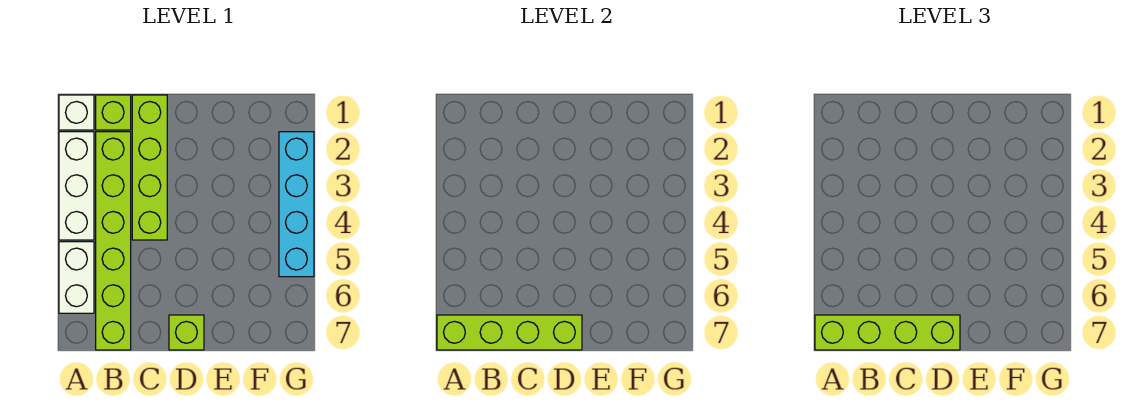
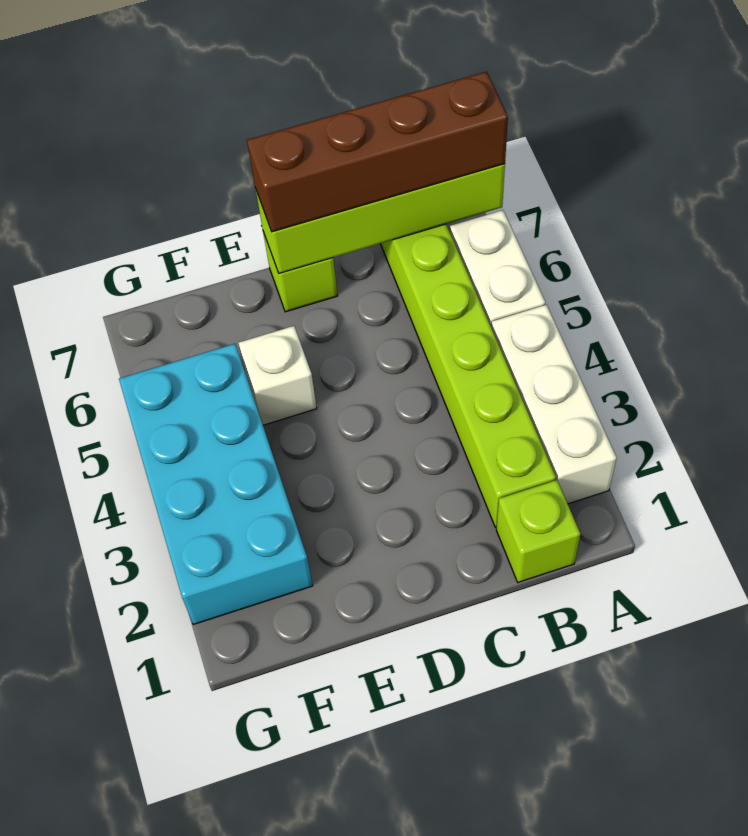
white 1x1 brick [59,95,94,130] -> white 1x1 brick moved to [238,326,317,425]
lime 1x4 brick [815,315,960,350] -> brown 1x4 brick [247,72,508,232]
lime 1x4 brick [132,95,167,240] -> none
cyan 1x4 brick [279,132,314,277] -> cyan 2x4 brick [119,344,313,624]

